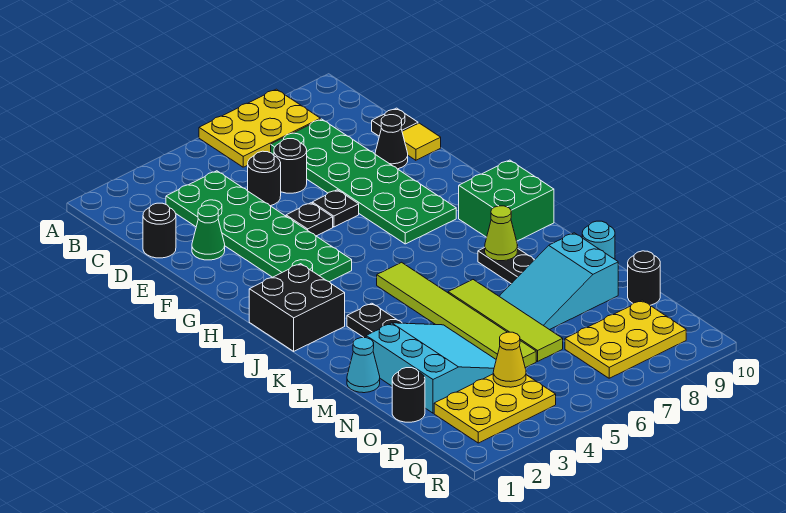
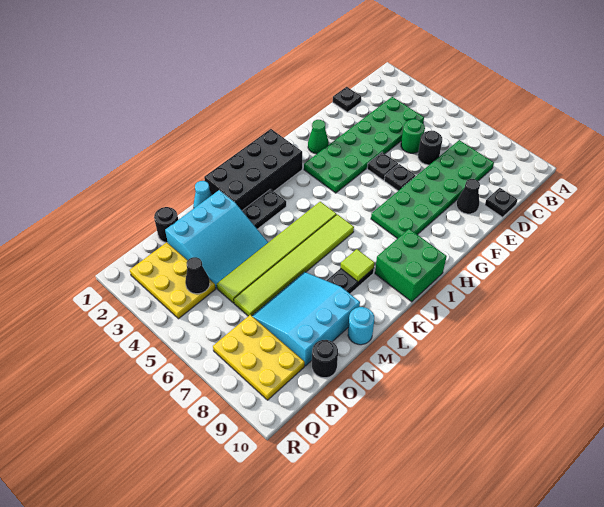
yellow 2x3 plate [199,89,320,167] -> none
black 1x1 round brick [143,203,176,258] -> black 1x1 plate [333,87,361,112]
black 1x1 round brick [248,151,281,206] -> green 1x1 round brick [401,119,425,153]
green 1x1 cone [192,205,225,260] -> green 1x1 cone moved to [308,120,329,154]
yellow 1x1 tile [402,123,441,160] -> none
black 2x2 brick [249,264,345,351] -> black 2x4 brick [204,129,302,211]
lime 1x1 cone [485,206,518,261] -> lime 1x1 tile [341,249,375,282]
lime 1x4 tile [448,280,563,361] -> lime 1x6 tile [234,214,354,316]
cyan 2x3 slope [499,233,618,330] -> cyan 3x3 slope [252,272,360,366]
yellow 1x1 cone [493,332,526,387] -> black 1x1 cone [185,257,210,294]

